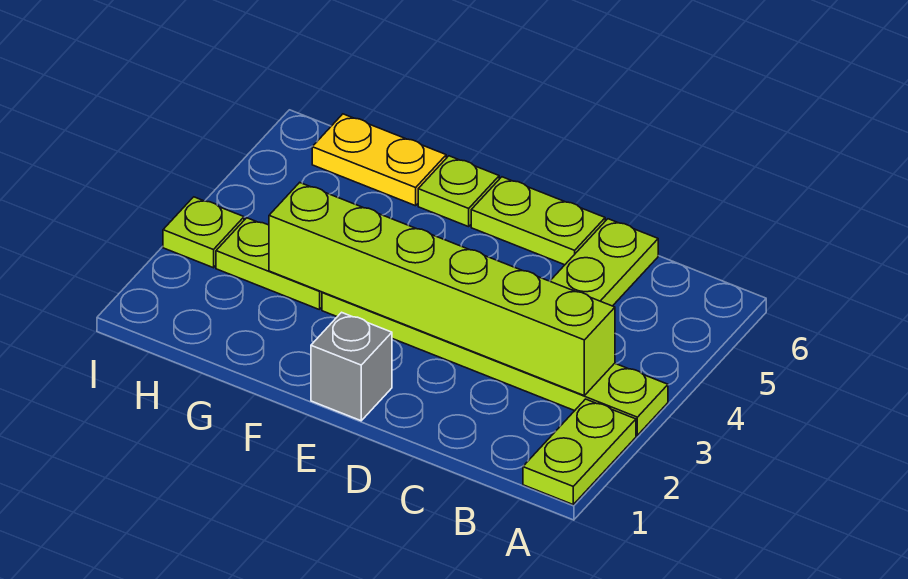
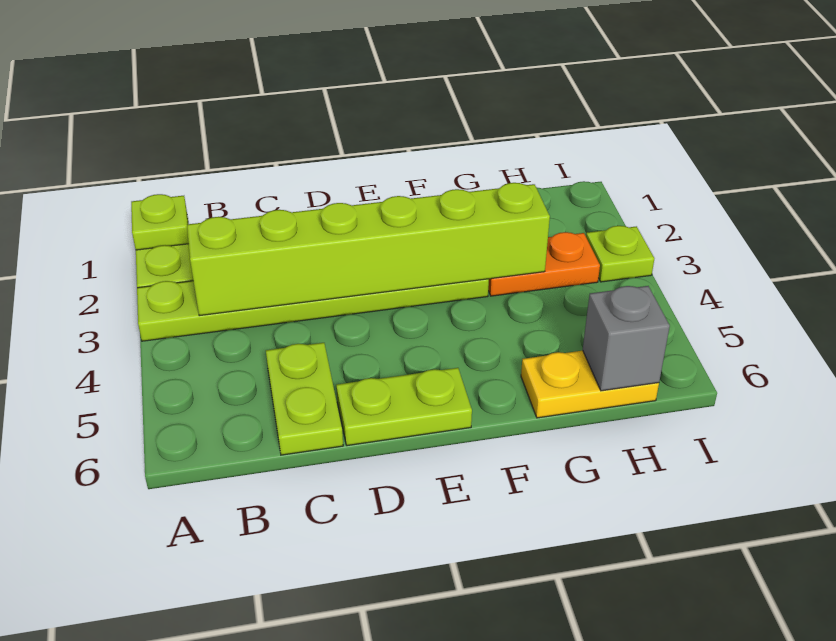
grey 1x1 brick [311,312,392,421] -> grey 1x1 brick moved to [583,286,670,391]
lime 1x1 plate [418,156,499,227] -> lime 1x1 plate moved to [131,194,189,250]
lime 1x2 plate [216,218,322,310] -> orange 1x2 plate [488,232,600,296]

